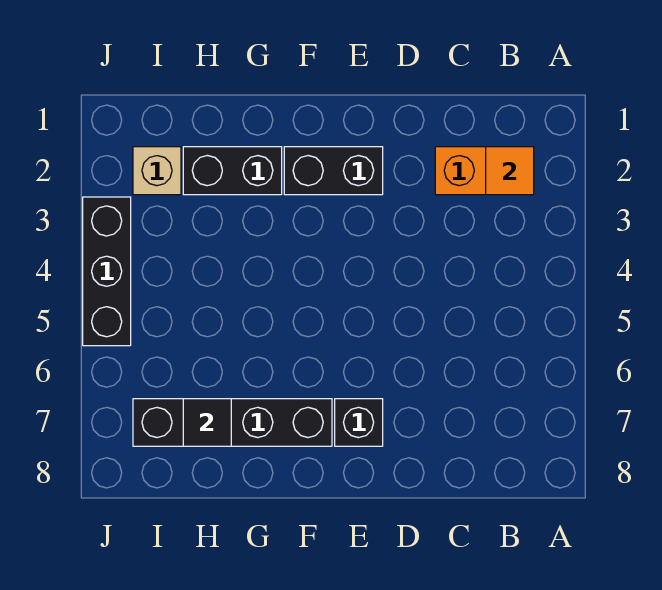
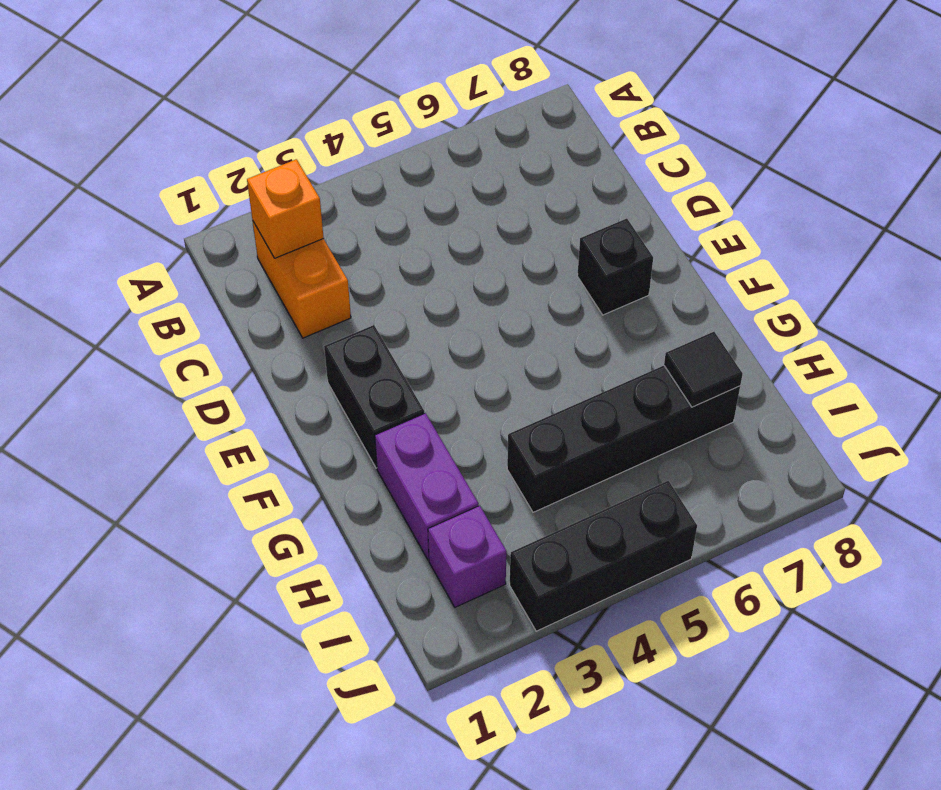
orange 1x1 tile [486,147,534,195] -> orange 1x1 brick [247,159,324,258]
black 1x4 brick [133,399,332,446] -> black 1x4 brick turned to [507,366,740,512]
black 1x2 brick [183,147,282,195] -> purple 1x2 brick [375,413,479,560]
tan 1x1 brick [133,147,181,195] -> purple 1x1 brick [428,506,507,607]

